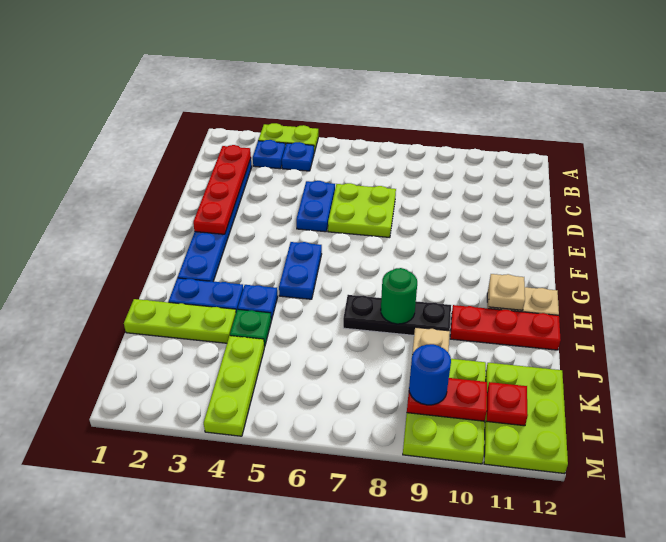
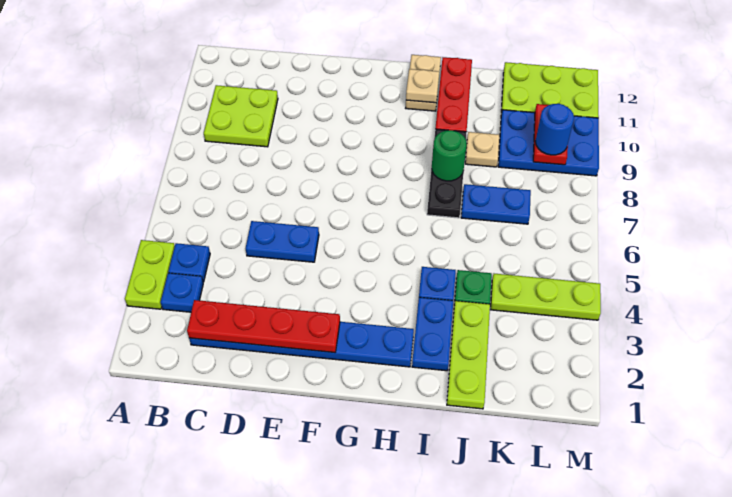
lime 2x2 plate [328,183,396,237] -> lime 2x2 plate moved to [204,85,278,147]
blue 1x2 plate [279,242,322,299] -> blue 1x2 plate moved to [461,184,531,224]
lime 2x3 plate [403,359,486,464] -> blue 2x3 plate [498,110,599,176]
red 1x1 plate [487,382,528,426] -> none

